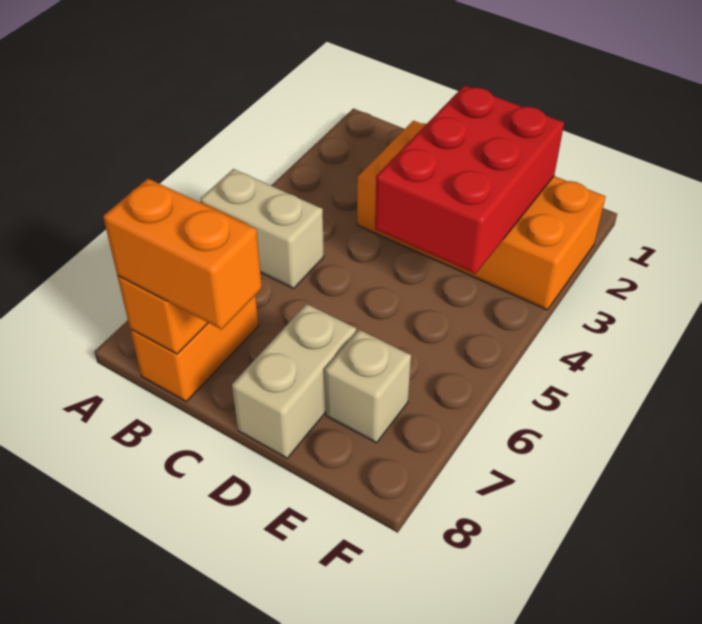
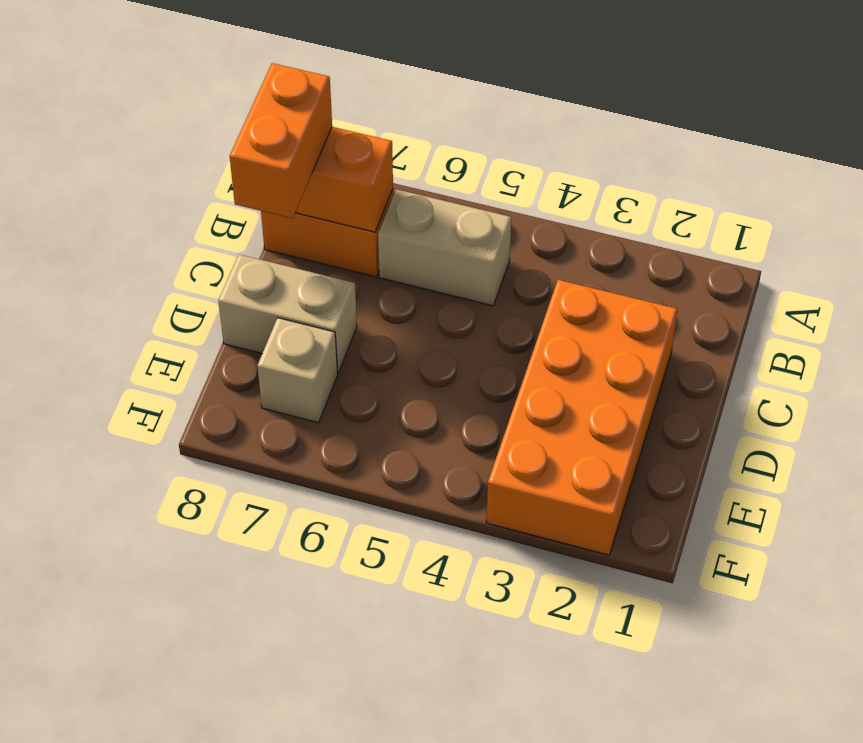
tan 1x2 brick [201,169,324,288] -> tan 1x2 brick turned to [378,189,511,306]
red 2x3 brick [375,85,564,274] -> none

